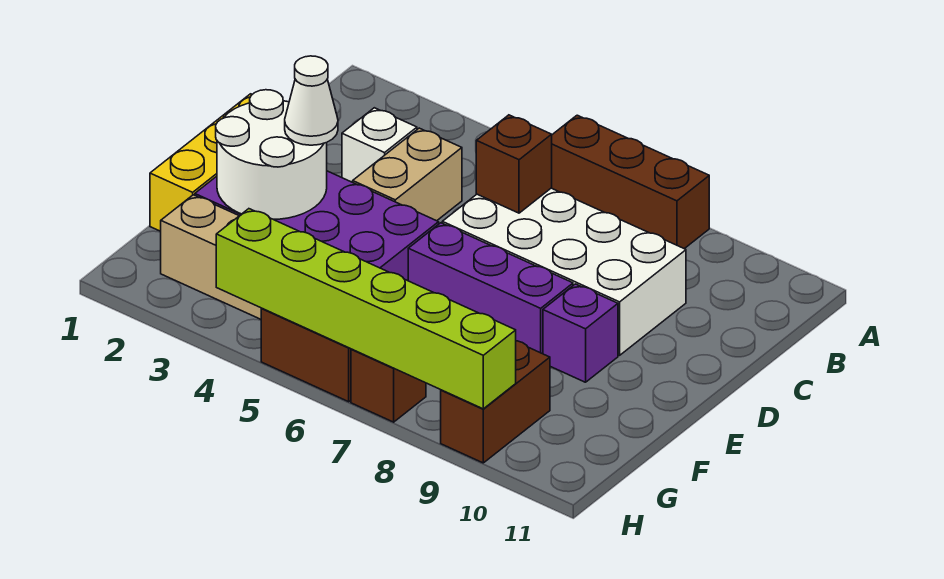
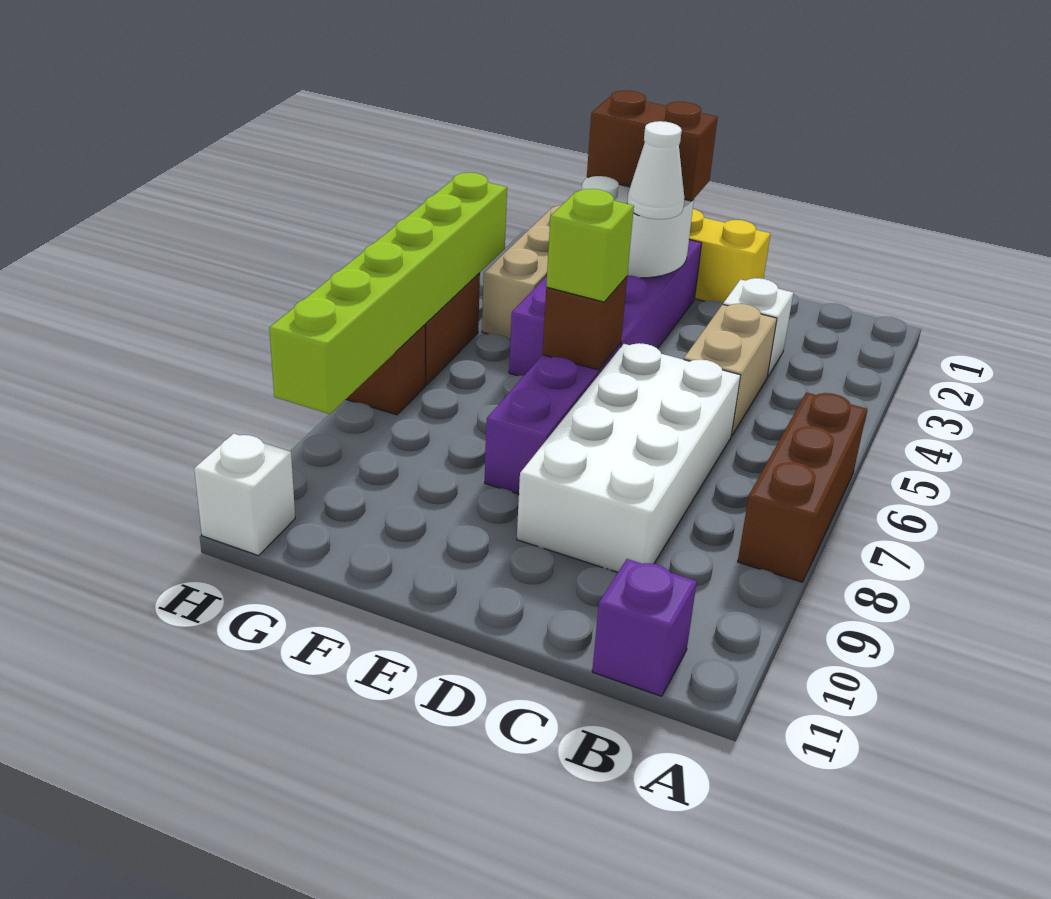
tan 1x2 brick [353,128,462,221] -> tan 1x2 brick turned to [684,304,777,436]
brown 1x1 brick [476,115,552,213] -> brown 1x1 brick moved to [542,277,627,370]
none -> lime 1x1 brick [546,189,634,302]
purple 1x1 brick [543,284,618,382] -> purple 1x1 brick moved to [592,559,697,696]
brown 1x2 brick [441,341,550,463] -> brown 1x2 brick moved to [587,90,718,201]
none -> white 1x1 brick [194,434,295,556]

